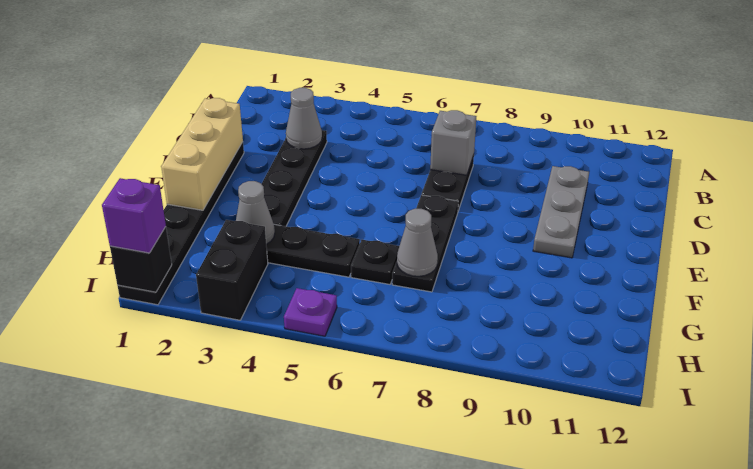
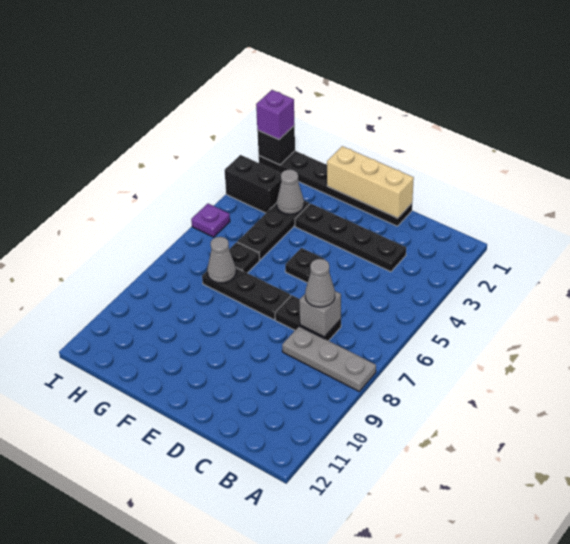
grey 1x1 cone [286,88,322,149] -> grey 1x1 cone moved to [305,259,335,307]
grey 1x3 plate [533,166,589,258] -> grey 1x3 plate moved to [282,326,376,391]
none -> black 1x1 plate [285,248,324,283]

